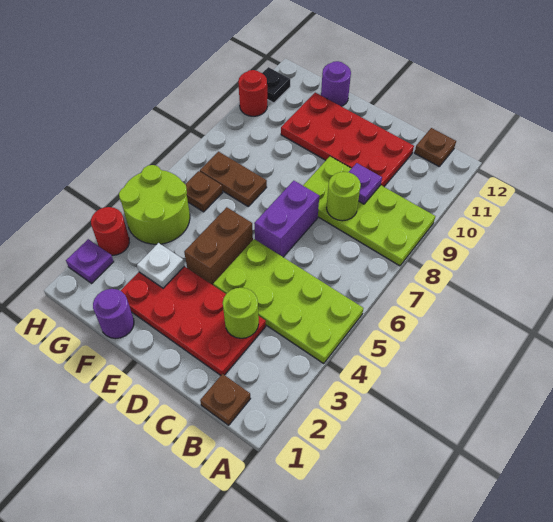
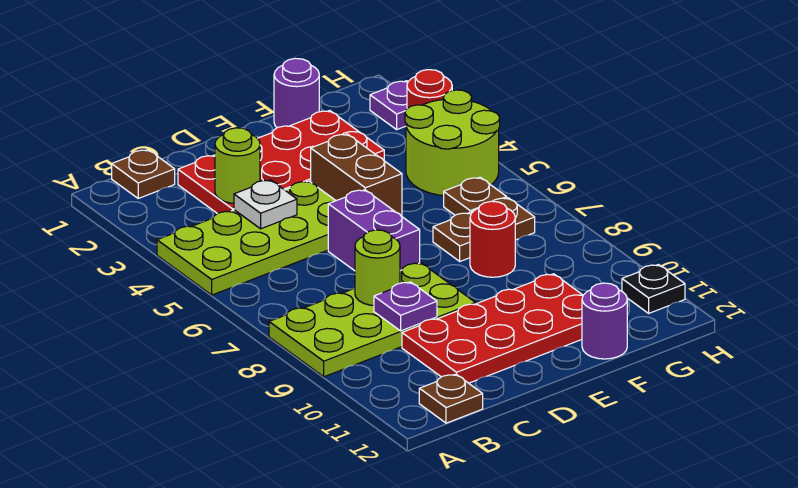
white 1x1 plate [137,243,184,288] -> white 1x1 plate moved to [234,180,297,229]
red 1x1 round brick [238,70,267,116] -> red 1x1 round brick moved to [470,201,515,277]

